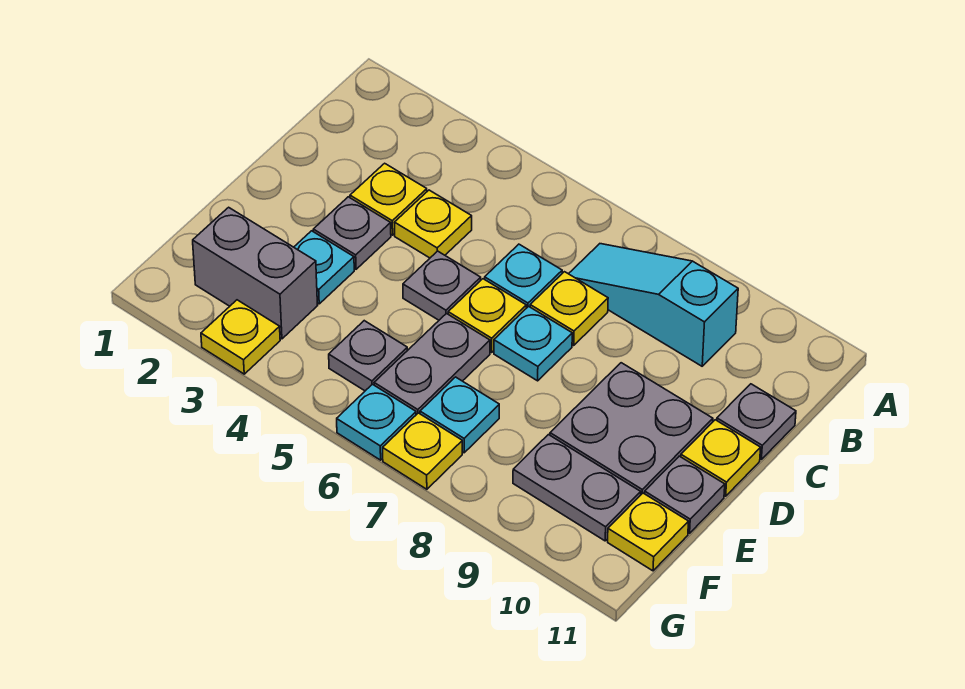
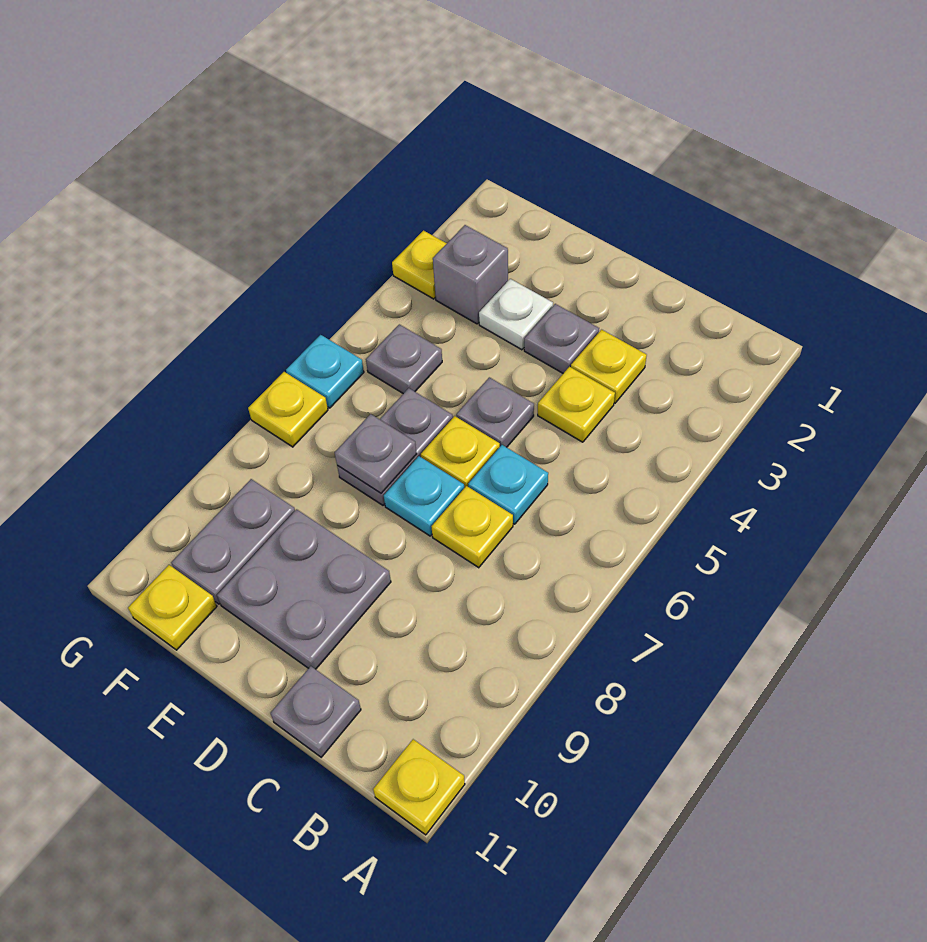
cyan 1x3 slope [569,244,738,366] -> none
yellow 1x1 plate [681,420,761,496] -> yellow 1x1 plate moved to [373,739,465,835]
cyan 1x1 plate [294,231,354,304] -> white 1x1 plate [479,279,553,350]
grey 1x2 plate [374,314,490,415] -> grey 1x2 plate turned to [337,388,453,505]
grey 1x1 plate [645,456,725,533] -> grey 1x1 plate moved to [335,414,416,493]
grey 1x2 brick [193,207,318,339] -> grey 1x1 brick [433,225,508,324]
cyan 1x1 plate [420,377,499,453] -> none

